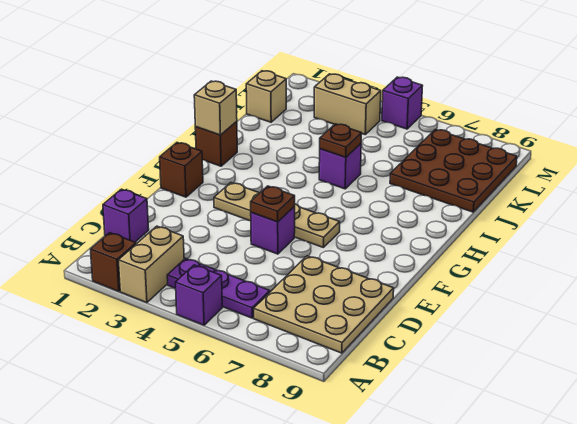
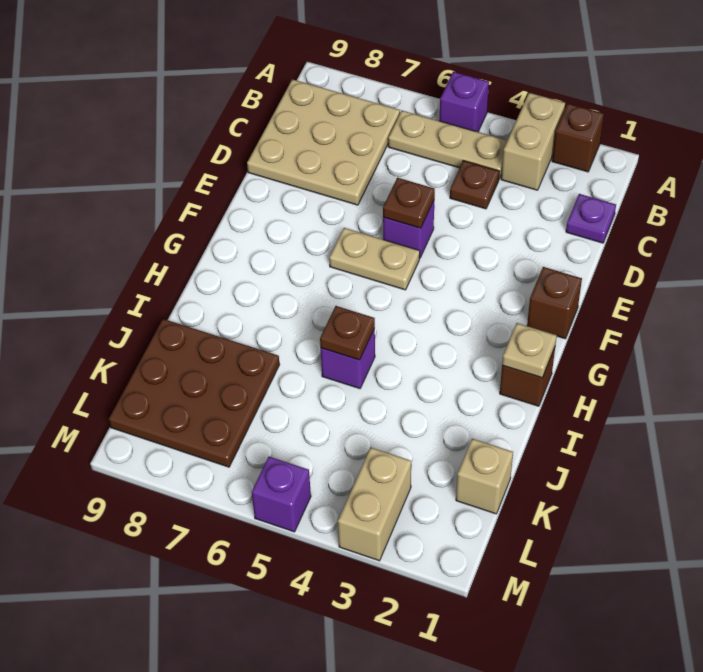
purple 1x3 plate [167,258,270,318] -> tan 1x3 plate [388,111,507,179]
purple 1x1 brick [103,189,149,242] -> purple 1x1 plate [566,194,616,243]
none -> brown 1x1 plate [450,161,499,209]
tan 1x4 plate [214,183,340,248] -> tan 1x2 plate [329,228,420,290]
tan 1x1 brick [194,81,237,135] -> tan 1x1 plate [502,323,557,378]
tan 1x2 brick [314,74,381,134] -> tan 1x2 brick turned to [338,447,411,561]

